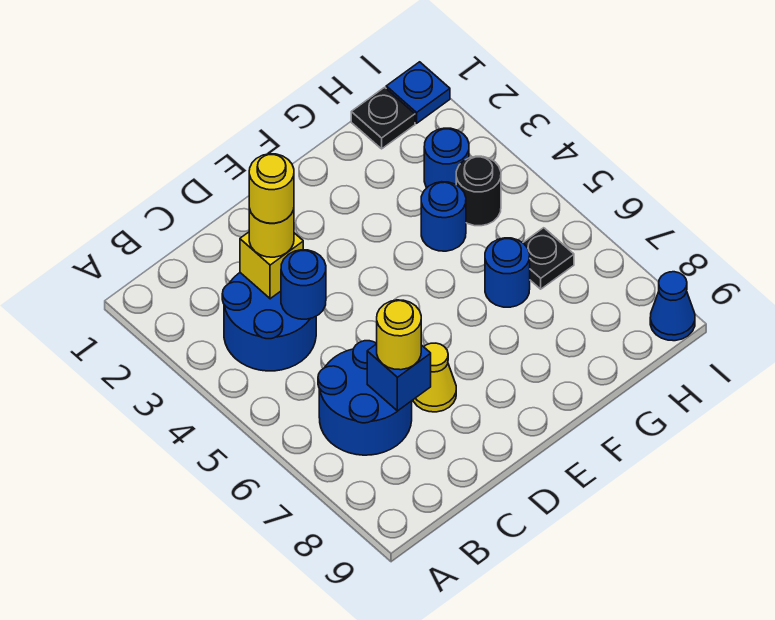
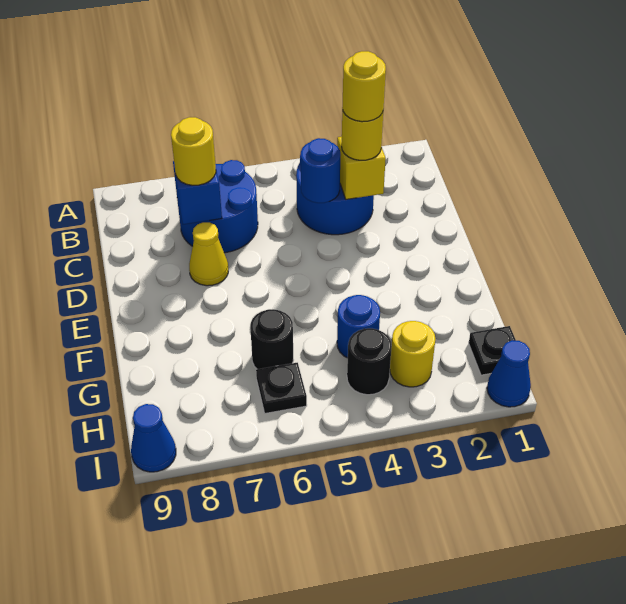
blue 1x1 round brick [485,238,530,307] -> black 1x1 round brick [250,309,293,369]
blue 1x1 round brick [424,128,469,188] -> yellow 1x1 round brick [390,321,435,387]
blue 1x1 plate [386,62,450,123] -> blue 1x1 cone [487,340,531,407]

